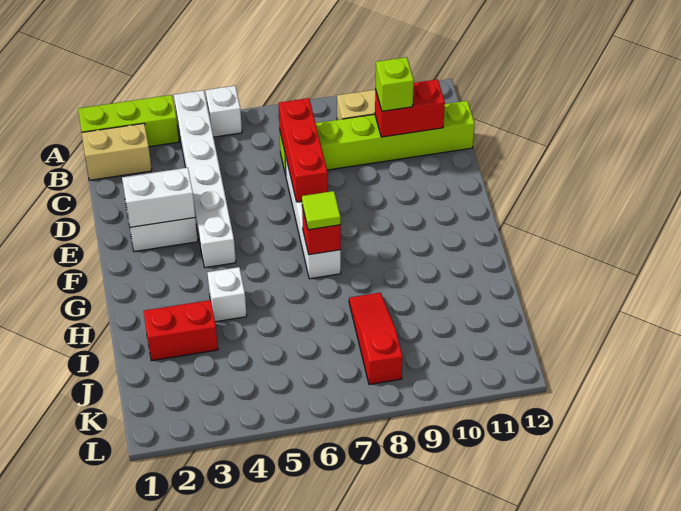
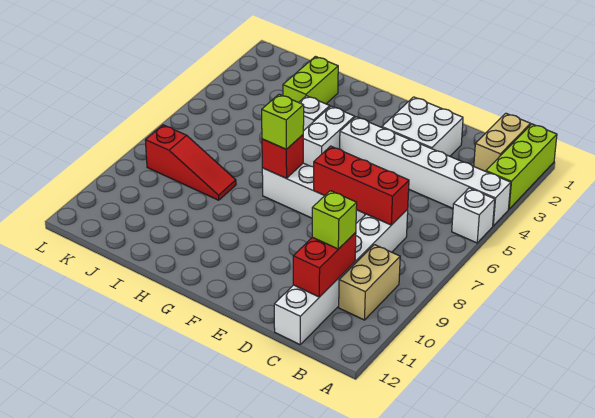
lime 1x6 brick [280,101,475,175] -> white 1x6 brick [274,209,408,345]
white 1x2 brick [122,168,195,227] -> white 1x2 brick moved to [303,106,355,167]
lime 1x1 tile [302,191,341,230] -> lime 1x1 brick [262,94,304,149]
red 1x2 brick [144,300,218,361] -> lime 1x2 brick [283,57,338,104]

